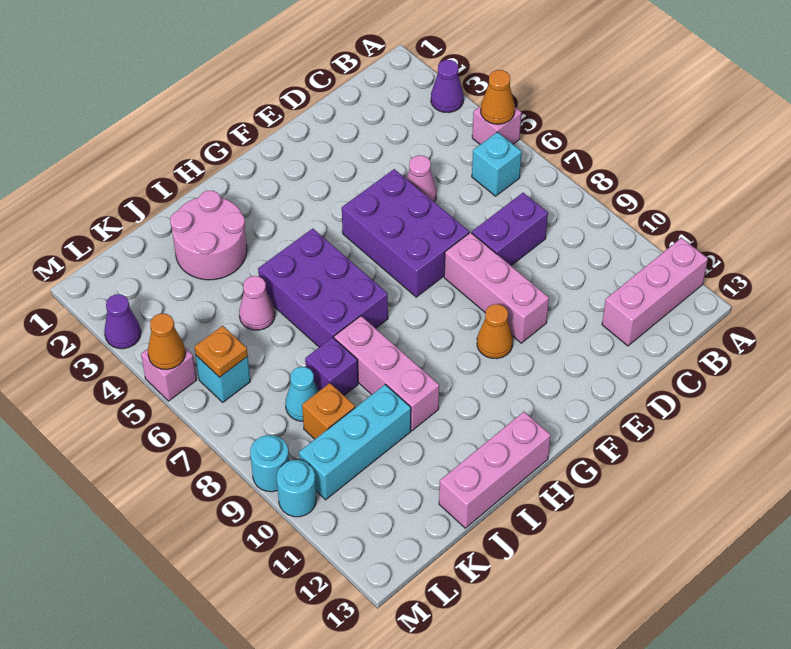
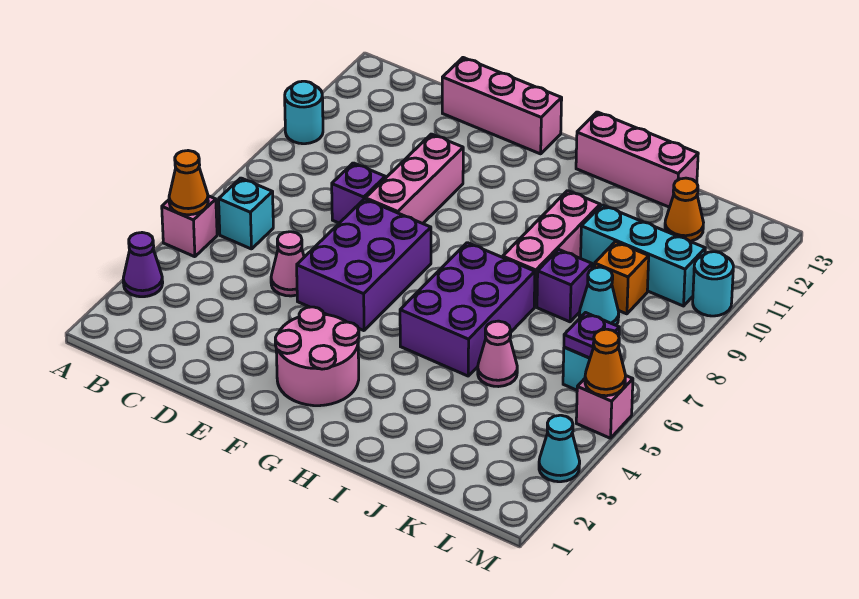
pink 1x3 brick [602,238,708,346] -> pink 1x3 brick moved to [442,58,562,154]
purple 1x2 brick [472,193,548,265] -> purple 1x1 brick [332,163,385,223]
orange 1x1 cone [477,304,513,359] -> orange 1x1 cone moved to [665,178,704,241]
pink 2x2 round brick [170,191,247,280] -> pink 2x2 round brick moved to [275,307,359,406]
orange 1x1 plate [194,326,248,377] -> purple 1x1 plate [564,313,619,358]
purple 1x1 cone [104,294,141,349] -> cyan 1x1 cone [539,415,580,482]
cyan 1x1 round brick [250,435,289,492] -> cyan 1x1 round brick moved to [285,81,323,144]

